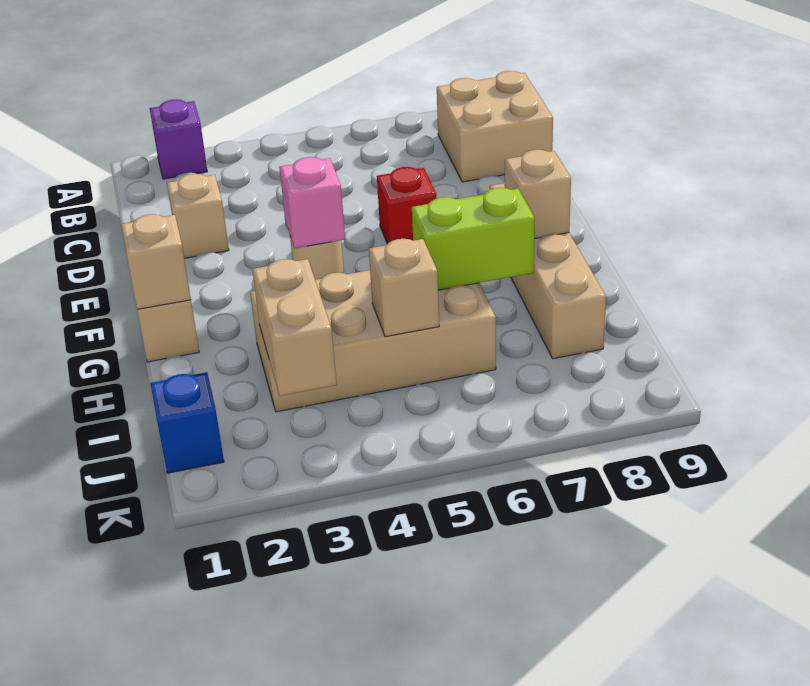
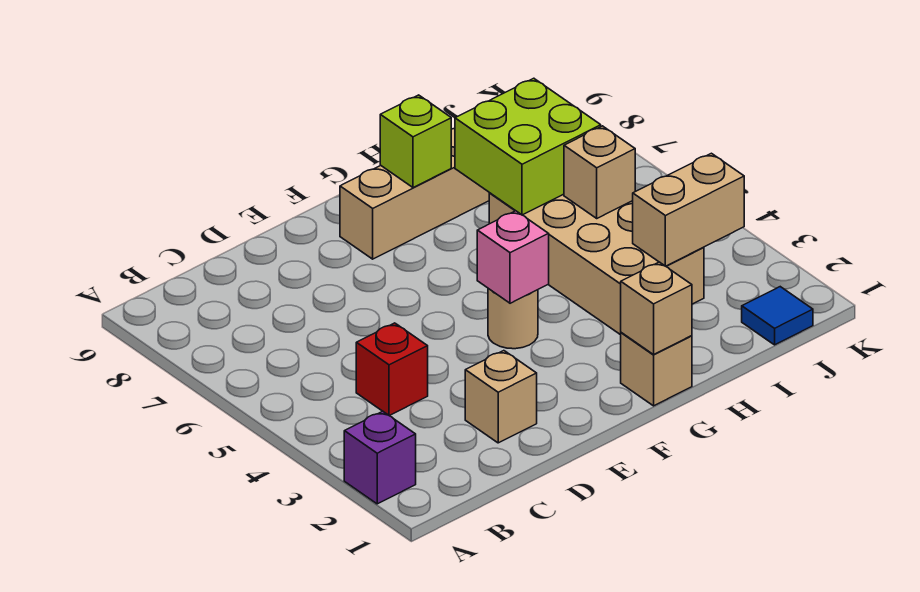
tan 2x2 brick [437,71,553,182] -> none
red 1x1 brick [377,167,436,244] -> red 1x1 brick moved to [356,323,428,416]
tan 1x1 brick [505,150,571,239] -> lime 1x1 brick [380,95,451,188]
lime 1x2 brick [412,188,535,290] -> lime 2x2 brick [455,78,601,215]
blue 1x1 brick [150,372,224,473] -> blue 1x1 tile [742,287,813,345]

